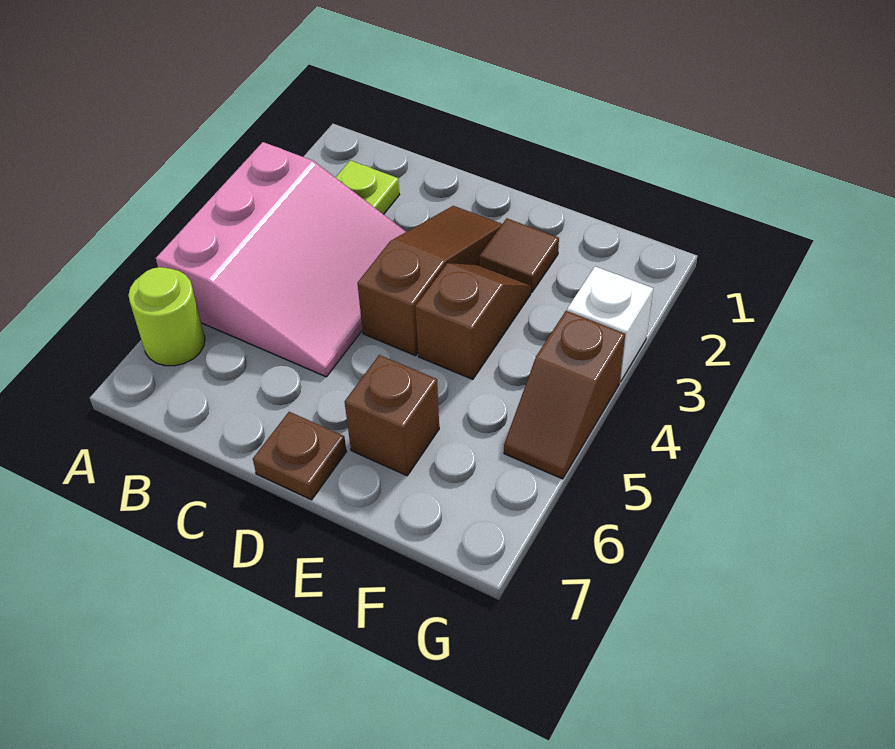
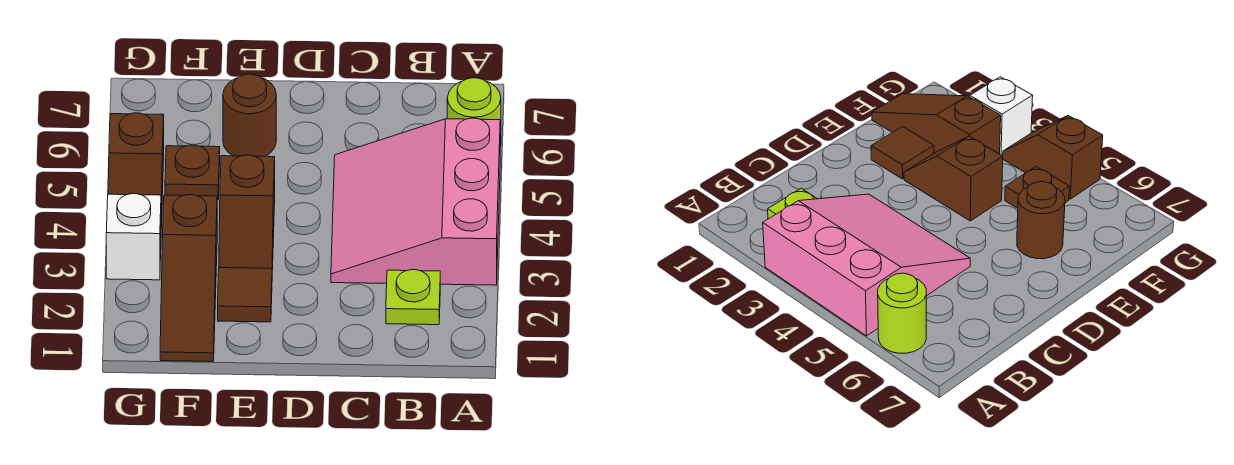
brown 1x3 slope [357,206,502,356] -> brown 1x3 slope moved to [160,195,217,362]
brown 1x1 plate [253,412,347,500] -> brown 1x1 plate moved to [165,145,220,200]
brown 1x1 brick [345,355,439,476] -> brown 1x1 round brick [223,74,276,156]
brown 1x2 slope [504,311,625,479] -> brown 1x2 slope turned to [108,113,164,227]

